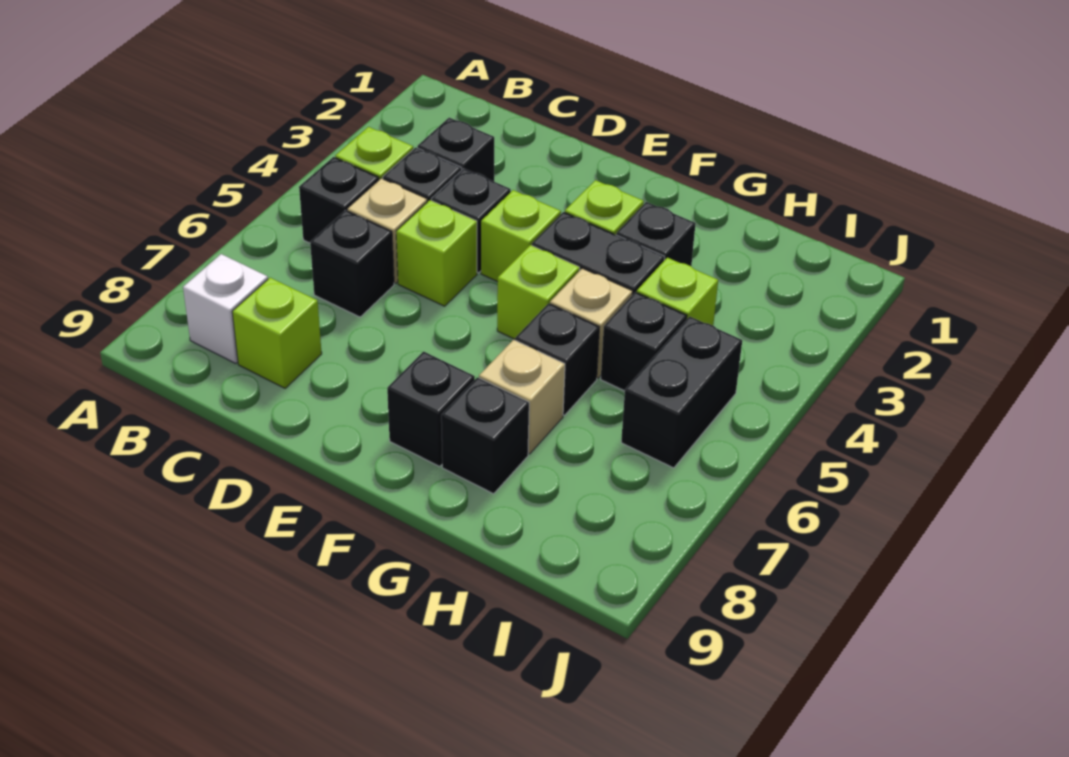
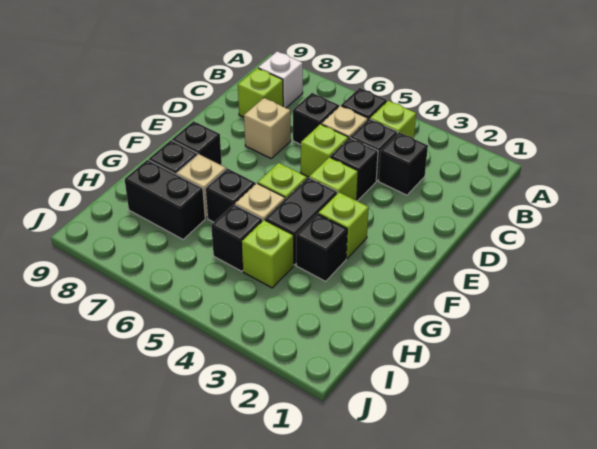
none -> tan 1x1 brick [244,98,291,158]
black 1x2 brick [621,316,742,468] -> black 1x2 brick moved to [125,160,205,239]

